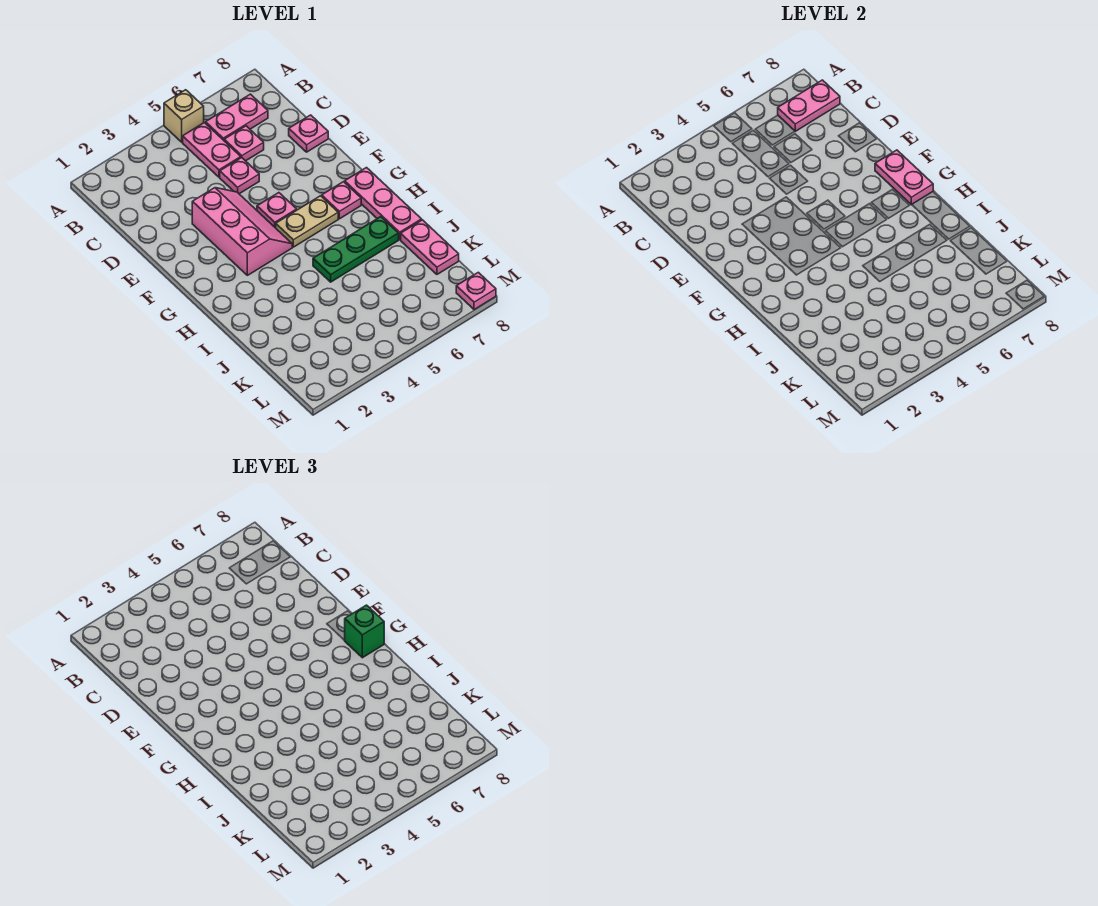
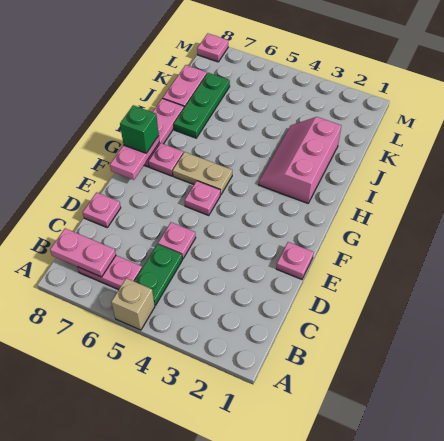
pink 1x2 plate [183,123,241,177] -> green 1x2 plate [134,244,182,305]
pink 1x1 plate [224,126,264,161] -> pink 1x1 plate moved to [276,242,314,279]
pink 2x3 slope [192,188,292,275] -> pink 2x3 slope moved to [259,117,341,203]
green 1x3 plate [313,217,399,282] -> green 1x3 plate turned to [174,73,230,138]

